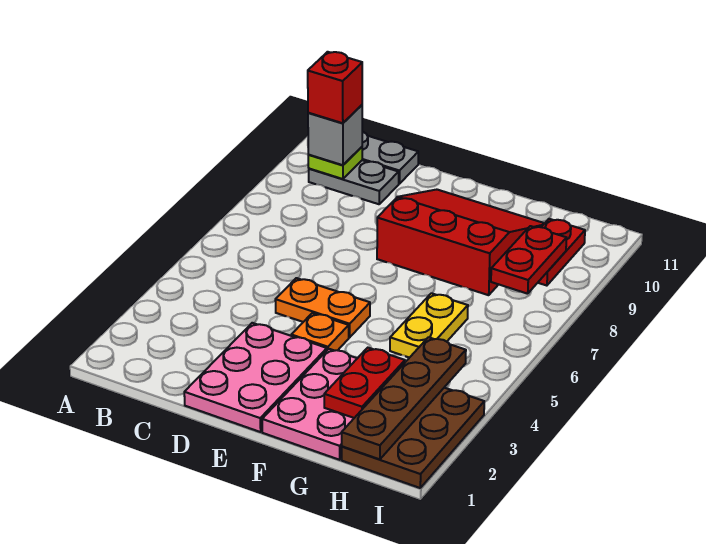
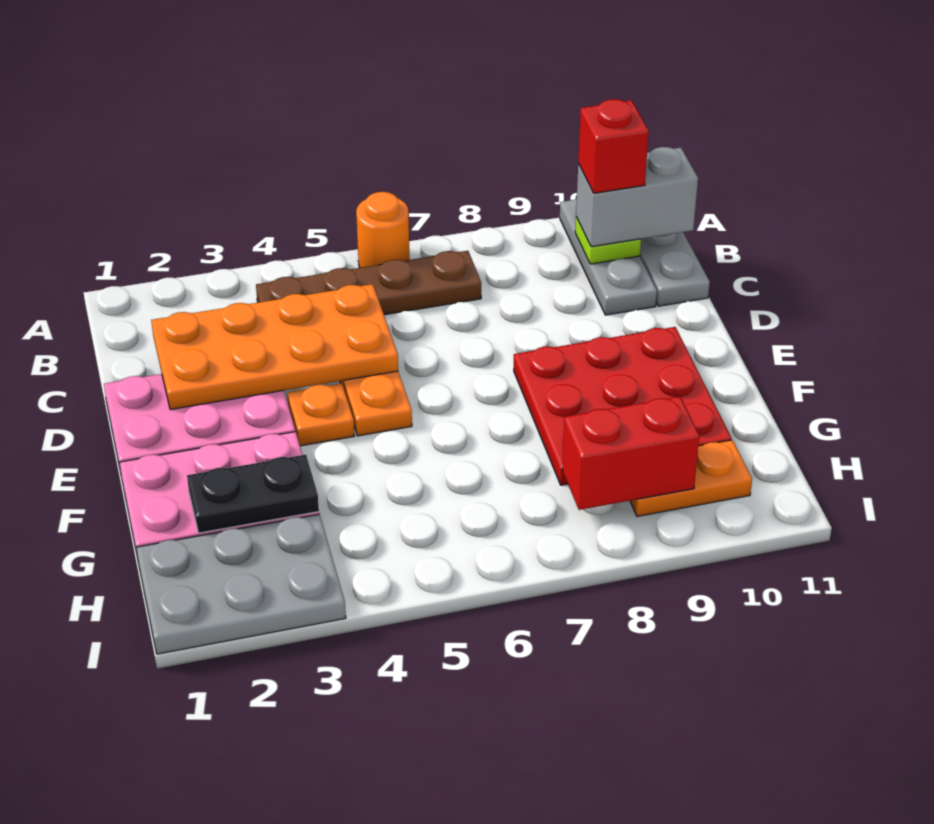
none -> orange 1x1 round brick [356,192,410,268]
grey 1x2 plate [309,160,399,204] -> grey 1x3 plate [560,199,657,315]
grey 1x1 brick [308,105,362,165] -> grey 1x2 brick [576,147,698,247]
none -> orange 2x4 plate [151,284,398,410]
red 3x3 slope [377,190,545,295] -> red 3x3 plate [514,327,732,485]
red 1x2 plate [324,348,405,418] -> black 1x2 plate [187,455,319,533]
yellow 1x2 plate [390,293,468,358] -> none
brown 2x3 plate [342,388,484,488] -> grey 2x3 plate [136,514,346,654]
brown 1x4 plate [342,337,466,460] -> brown 1x4 plate moved to [256,251,481,315]
red 1x2 plate [491,226,566,294] -> red 1x2 brick [562,397,699,510]
red 1x2 plate [538,219,585,286] -> orange 1x2 plate [630,440,752,516]

